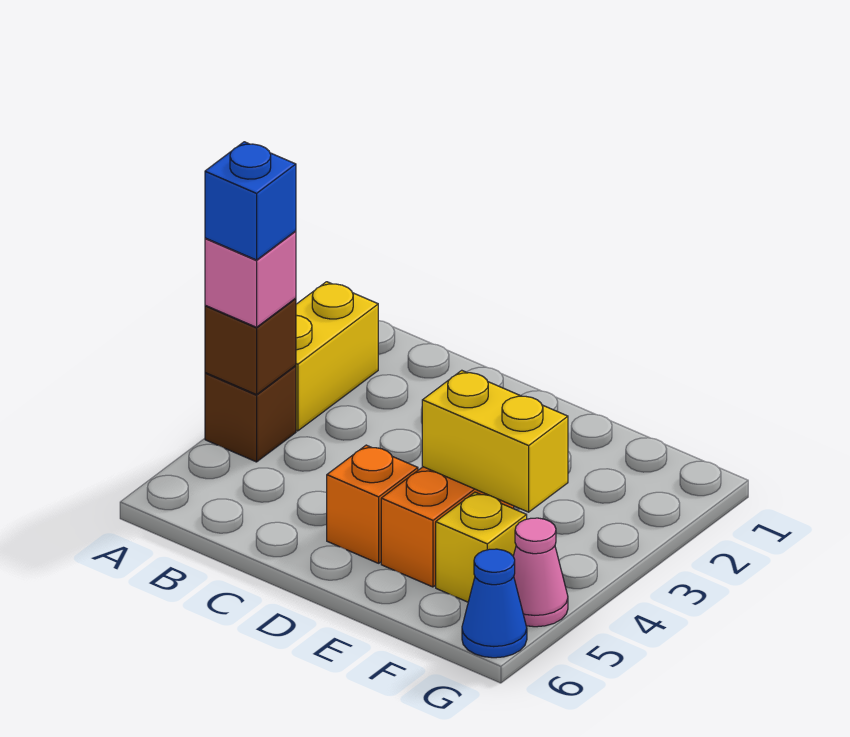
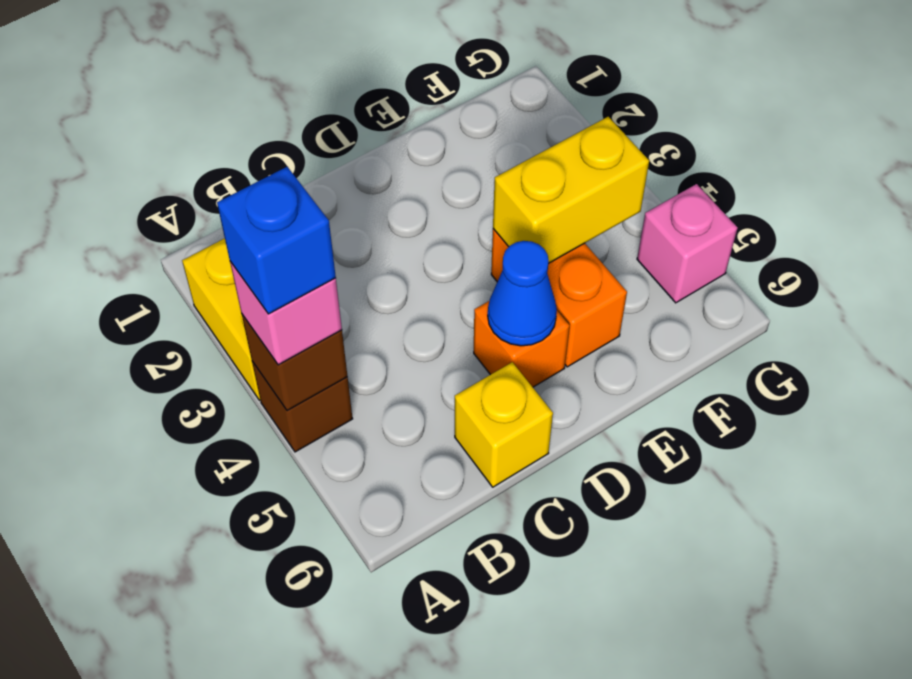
yellow 1x1 brick [436,492,527,602] -> yellow 1x1 brick moved to [455,362,553,487]
pink 1x1 cone [513,518,568,627] -> pink 1x1 brick [637,184,738,303]
blue 1x1 cone [462,549,527,658] -> blue 1x1 cone moved to [488,241,557,346]

